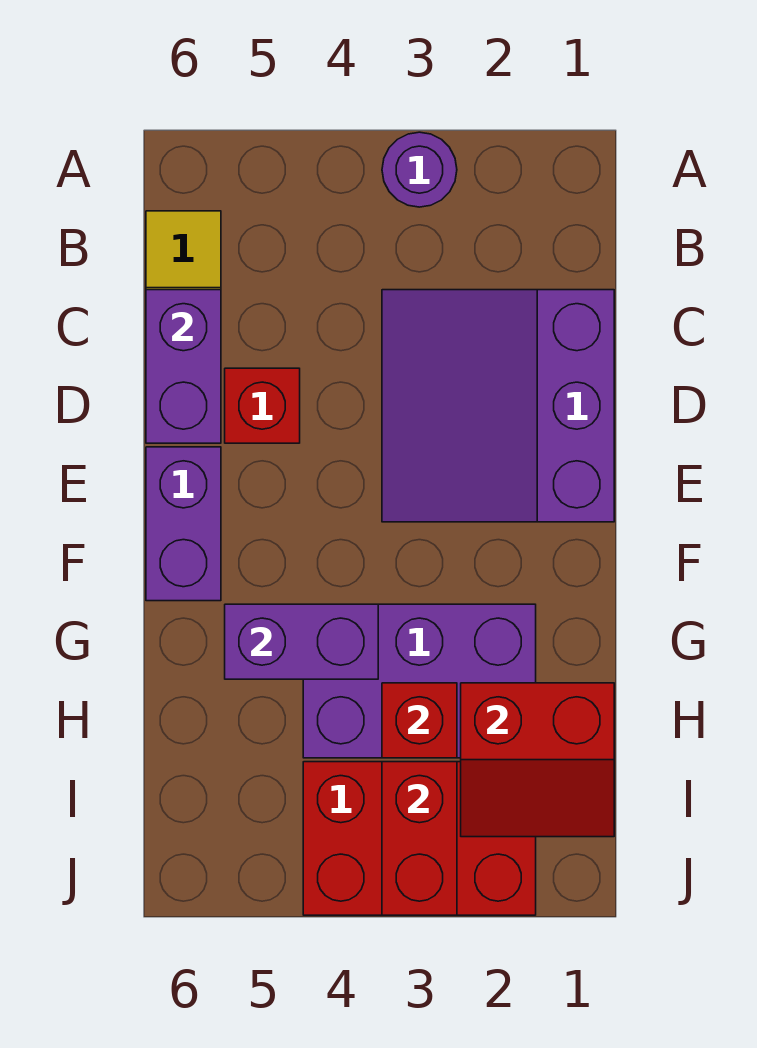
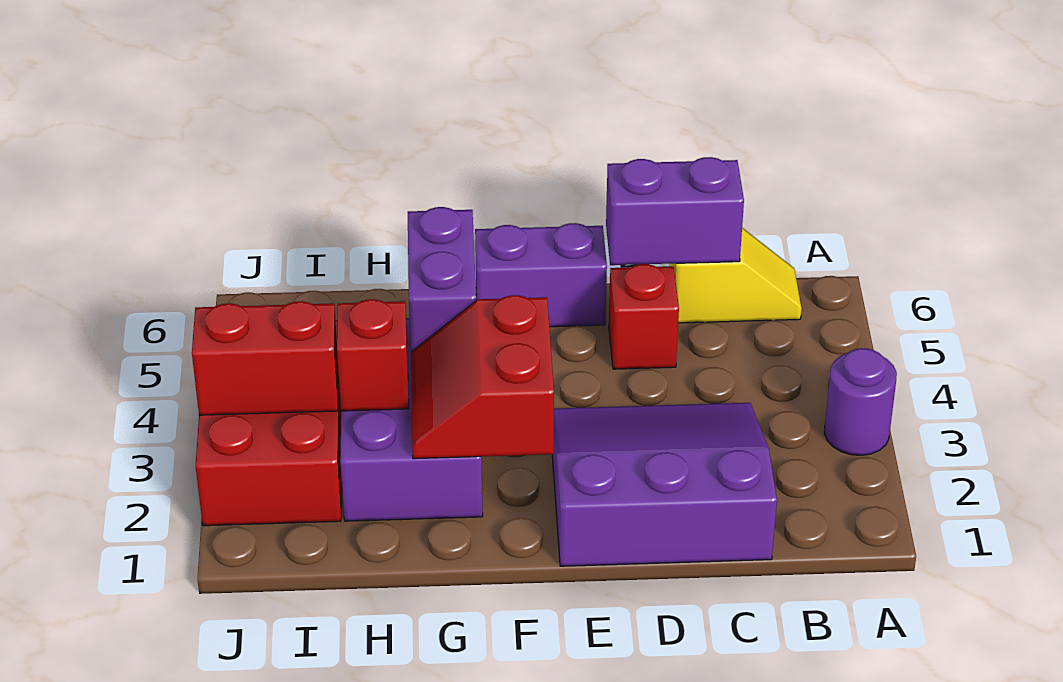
red 2x2 slope [461,683,614,837] -> red 2x2 slope moved to [411,295,554,459]

